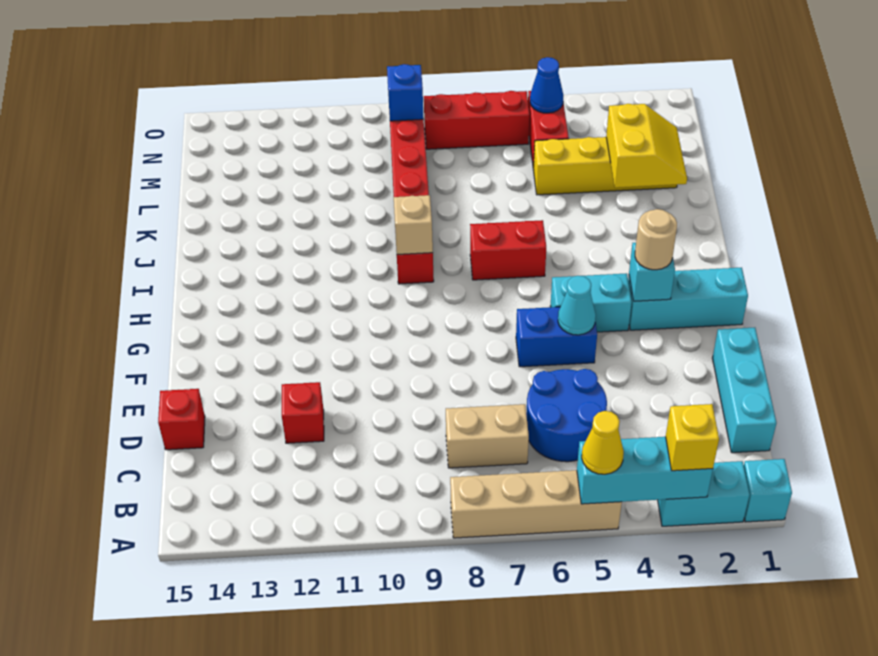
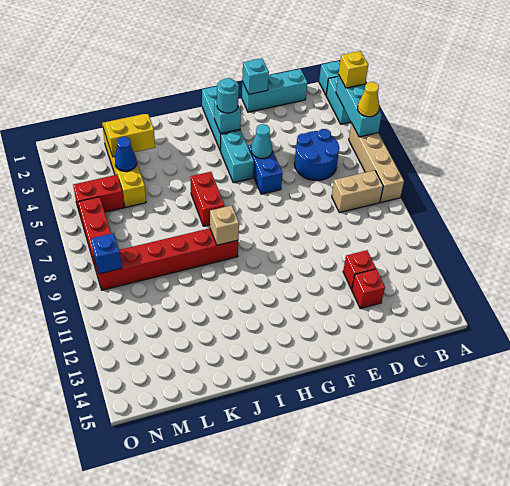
tan 1x2 brick [446,404,529,468] -> tan 1x2 brick turned to [332,170,383,213]
red 1x1 brick [158,389,205,450] -> red 1x1 brick moved to [352,269,385,309]
none -> cyan 1x1 brick [242,58,269,94]
tan 1x1 round brick [635,209,677,270] -> cyan 1x1 round brick [217,78,239,113]
blue 1x1 cone [530,57,564,113] -> blue 1x1 cone moved to [115,137,137,171]

